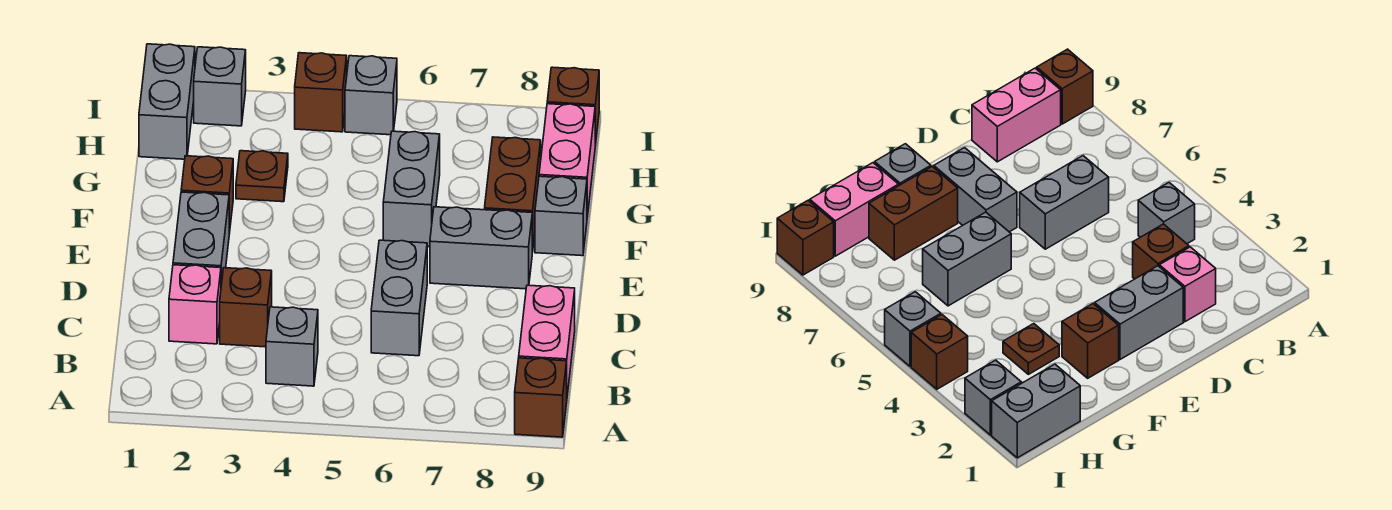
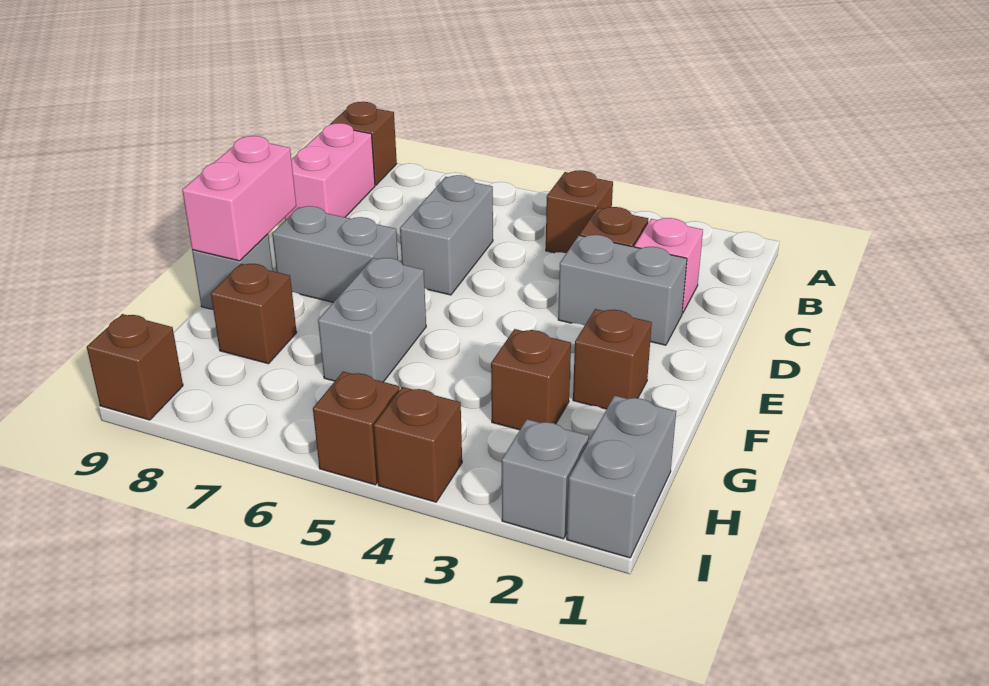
grey 1x1 brick [266,307,318,386] -> brown 1x1 brick [546,170,613,253]
grey 1x2 brick [173,192,229,285] -> grey 1x2 brick turned to [558,235,687,345]
brown 1x2 brick [485,137,541,252] -> brown 1x1 brick [211,264,297,364]
brown 1x1 plate [236,151,288,202] -> brown 1x1 brick [491,329,571,430]
pink 1x2 brick [539,104,595,217] -> pink 1x2 brick moved to [182,136,296,261]
grey 1x1 brick [345,56,397,135] -> brown 1x1 brick [313,372,400,485]

